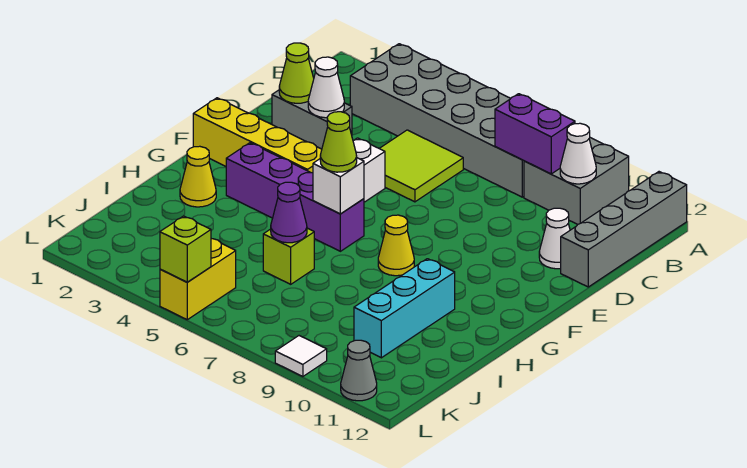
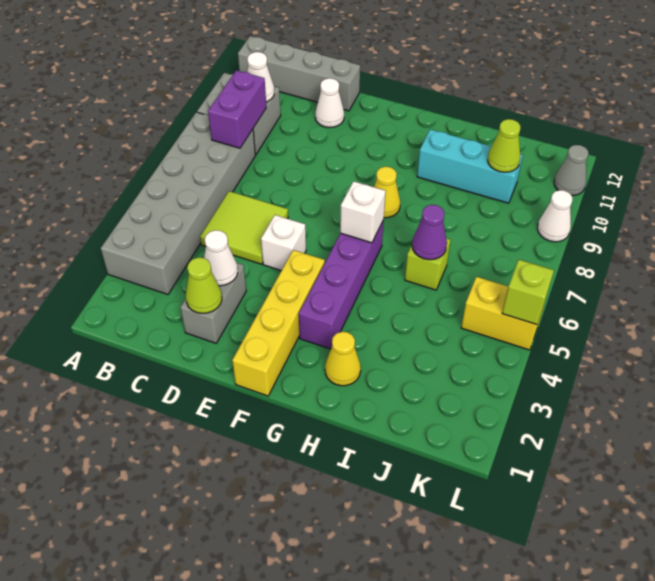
lime 1x1 cone [320,112,357,172] -> lime 1x1 cone moved to [488,119,520,172]
white 1x1 tile [275,336,327,376] -> white 1x1 cone [537,190,572,242]

